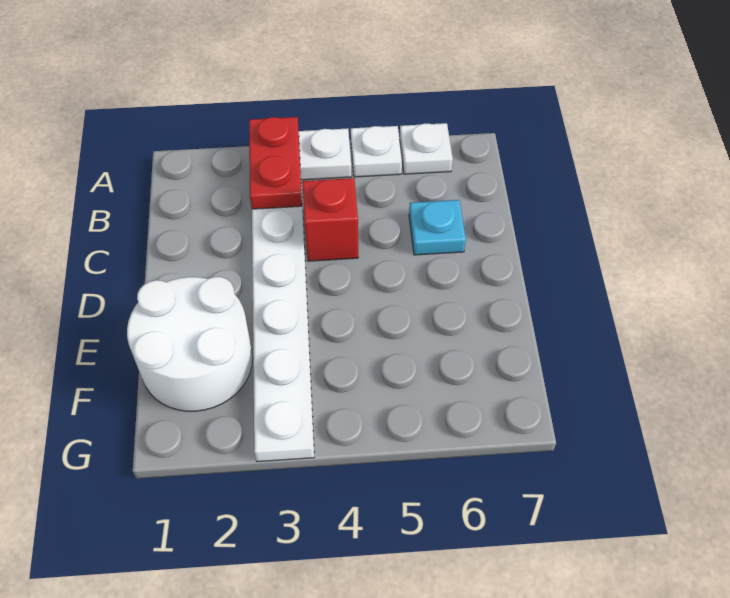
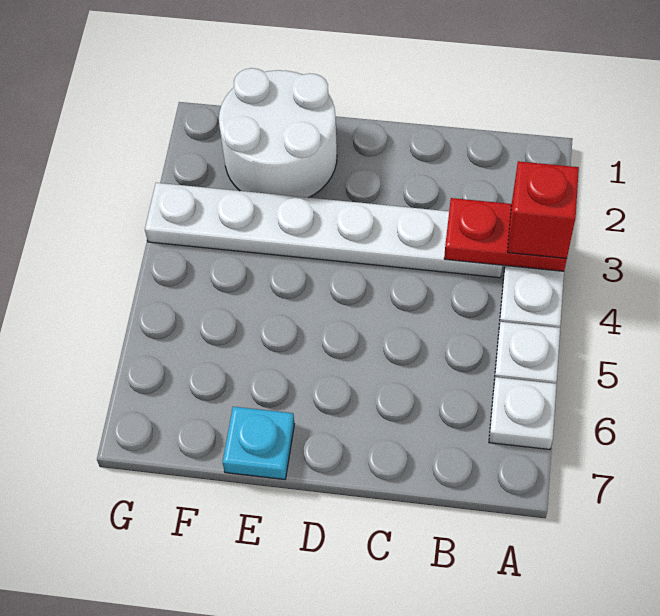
red 1x1 brick [303,178,358,261] -> red 1x1 brick moved to [507,161,579,258]
cyan 1x1 plate [409,200,466,255] -> cyan 1x1 plate moved to [223,407,294,479]

